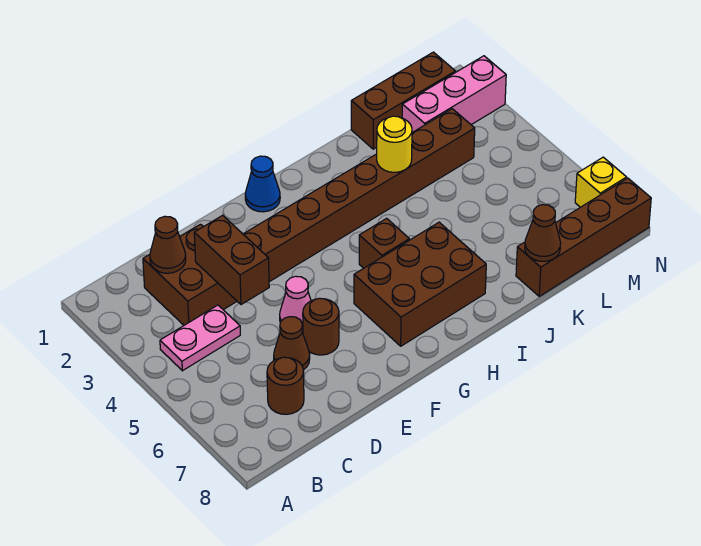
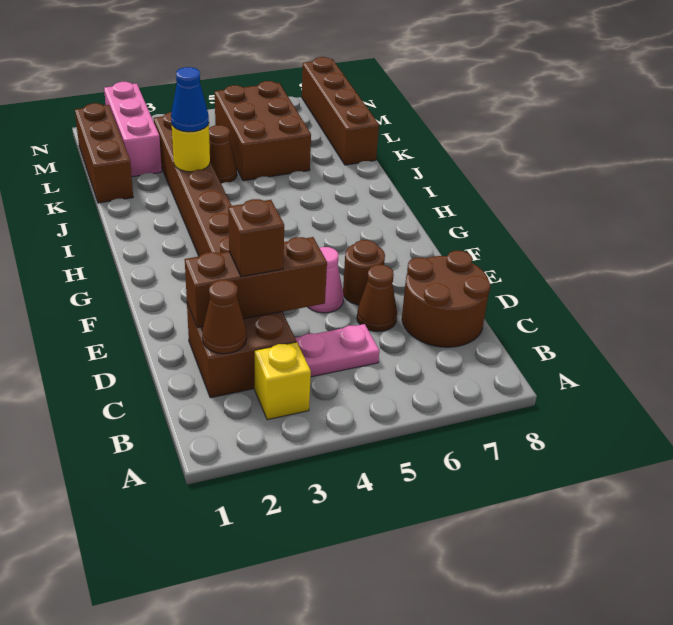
pink 1x2 plate [160,305,240,371] -> pink 1x2 plate turned to [295,324,379,377]
brown 1x1 round brick [267,357,304,414] -> brown 2x2 round brick [402,251,490,347]
brown 1x2 brick [194,215,269,305] -> brown 1x3 brick [185,237,327,328]
blue 1x1 cone [245,156,280,212] -> blue 1x1 cone moved to [171,67,209,132]
brown 2x3 brick [354,222,486,346] -> brown 2x3 brick moved to [215,81,311,181]
brown 1x1 brick [359,218,409,268] -> brown 1x1 brick moved to [228,199,284,277]
brown 1x1 cone [525,205,561,261] -> brown 1x1 cone moved to [209,125,237,184]
yellow 1x1 brick [575,157,627,207] -> yellow 1x1 brick moved to [255,342,311,420]

